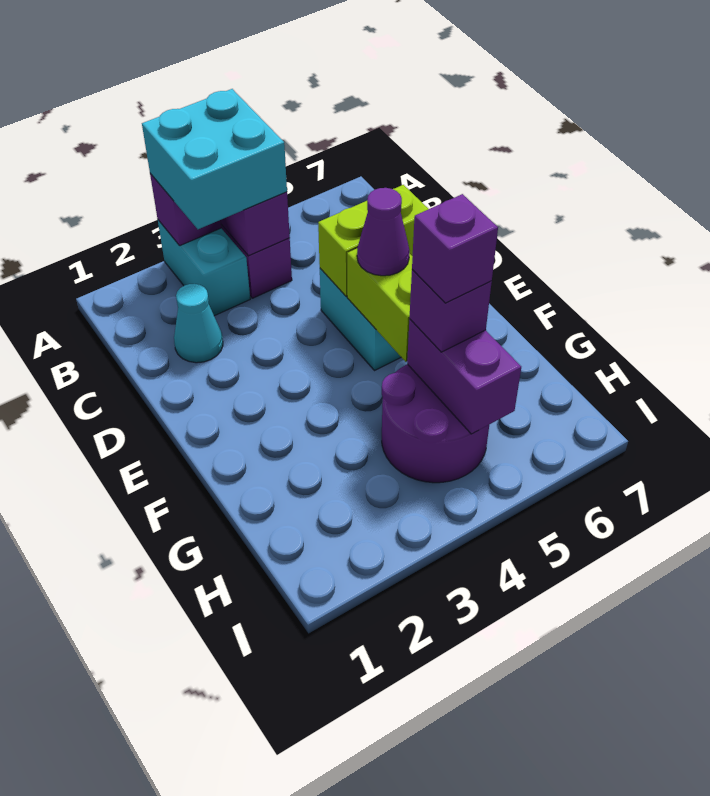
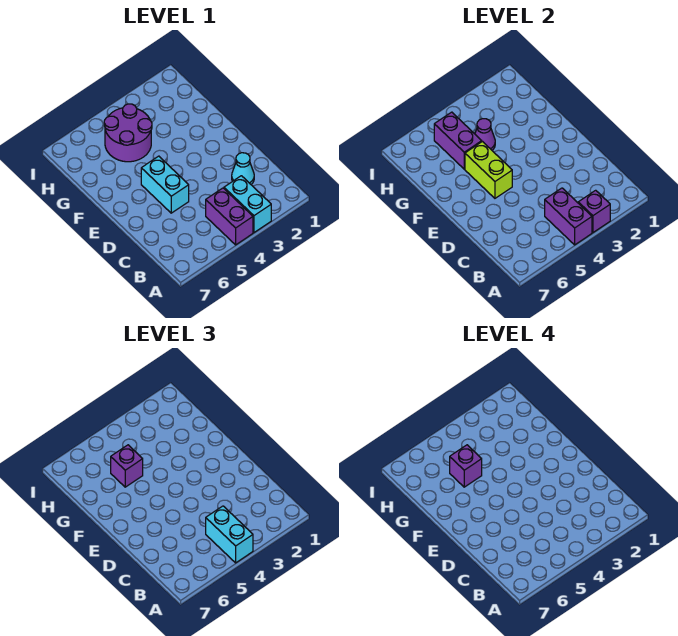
cyan 2x2 brick [142,89,287,229] -> cyan 1x2 brick [206,506,253,563]
lime 1x2 brick [318,185,428,296] -> none
purple 1x1 cone [357,188,409,276] -> purple 1x1 cone moved to [475,119,495,150]

